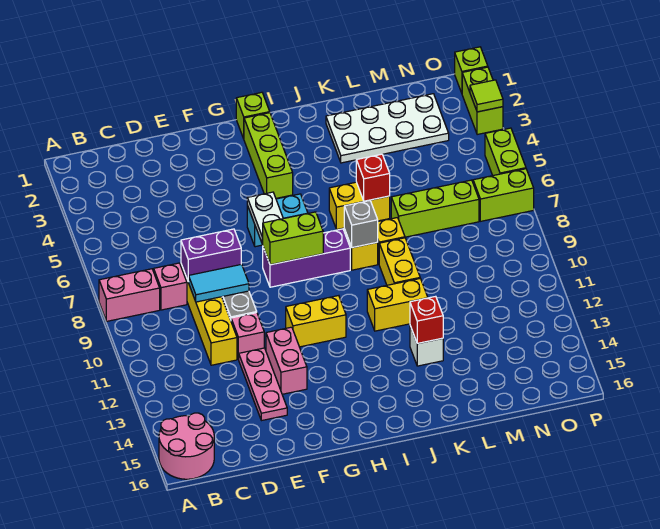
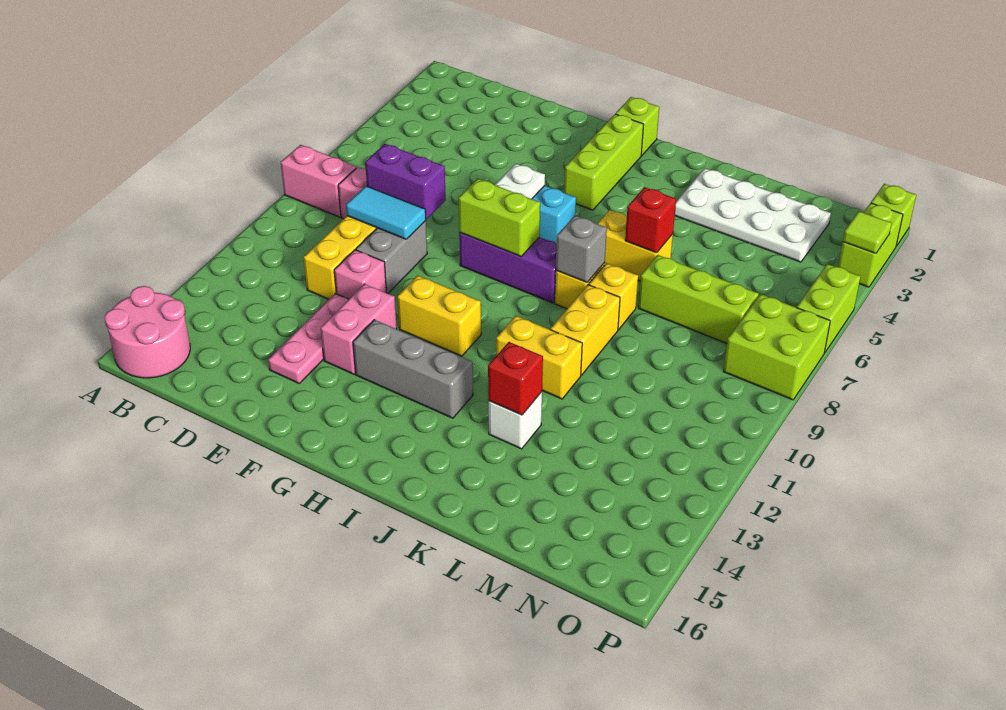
none -> grey 1x3 brick [353,320,473,418]
lime 1x2 brick [473,169,534,221] -> lime 2x2 brick [723,294,830,400]

